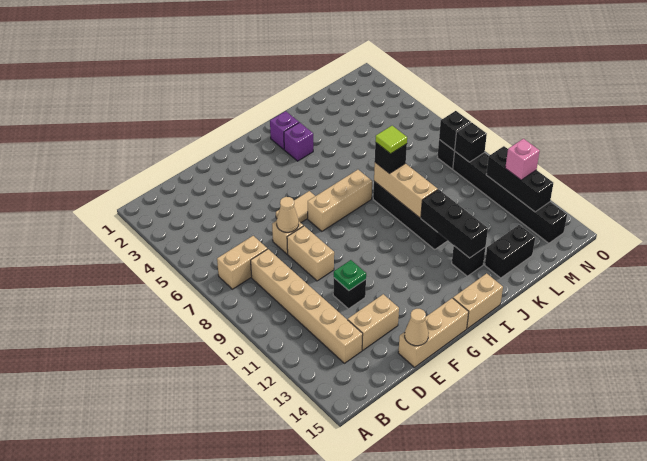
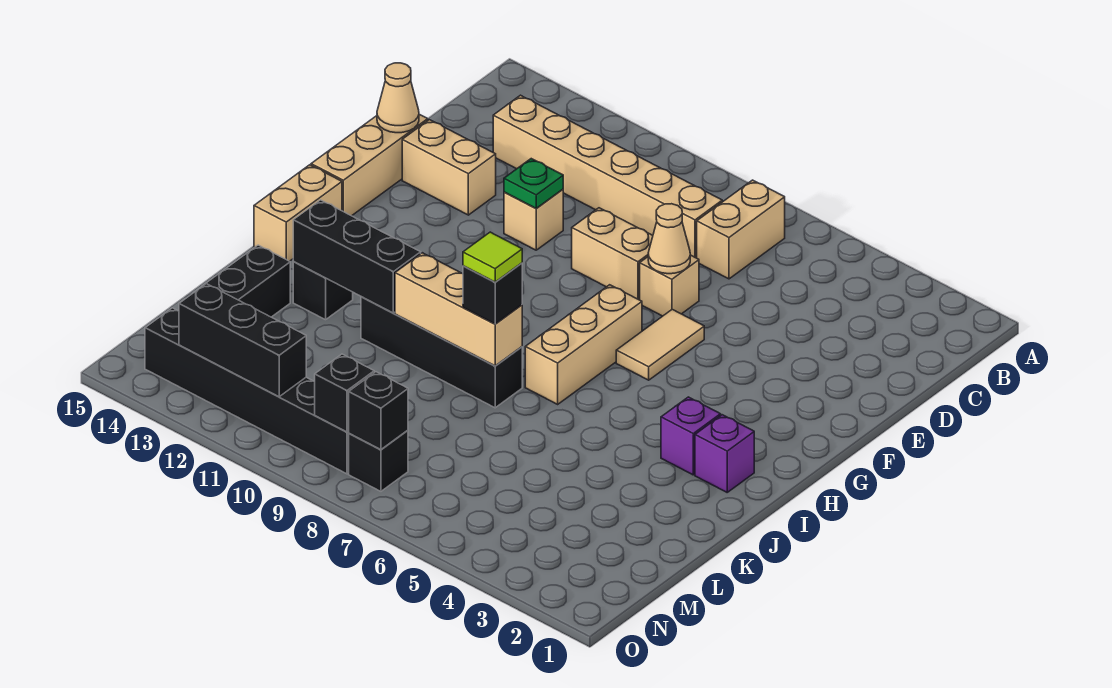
tan 1x2 brick [348,294,399,350] -> tan 1x2 brick turned to [402,120,496,215]
black 1x1 brick [333,278,366,309] -> tan 1x1 brick [504,189,563,250]
pink 1x1 brick [505,139,540,180] -> none

